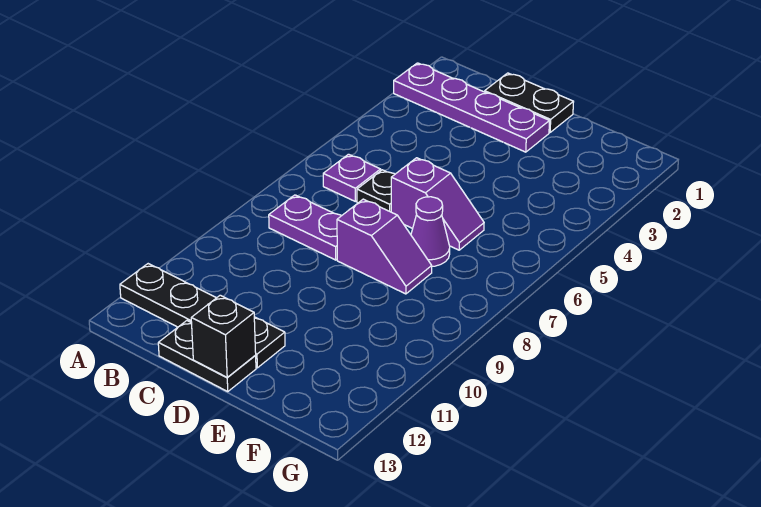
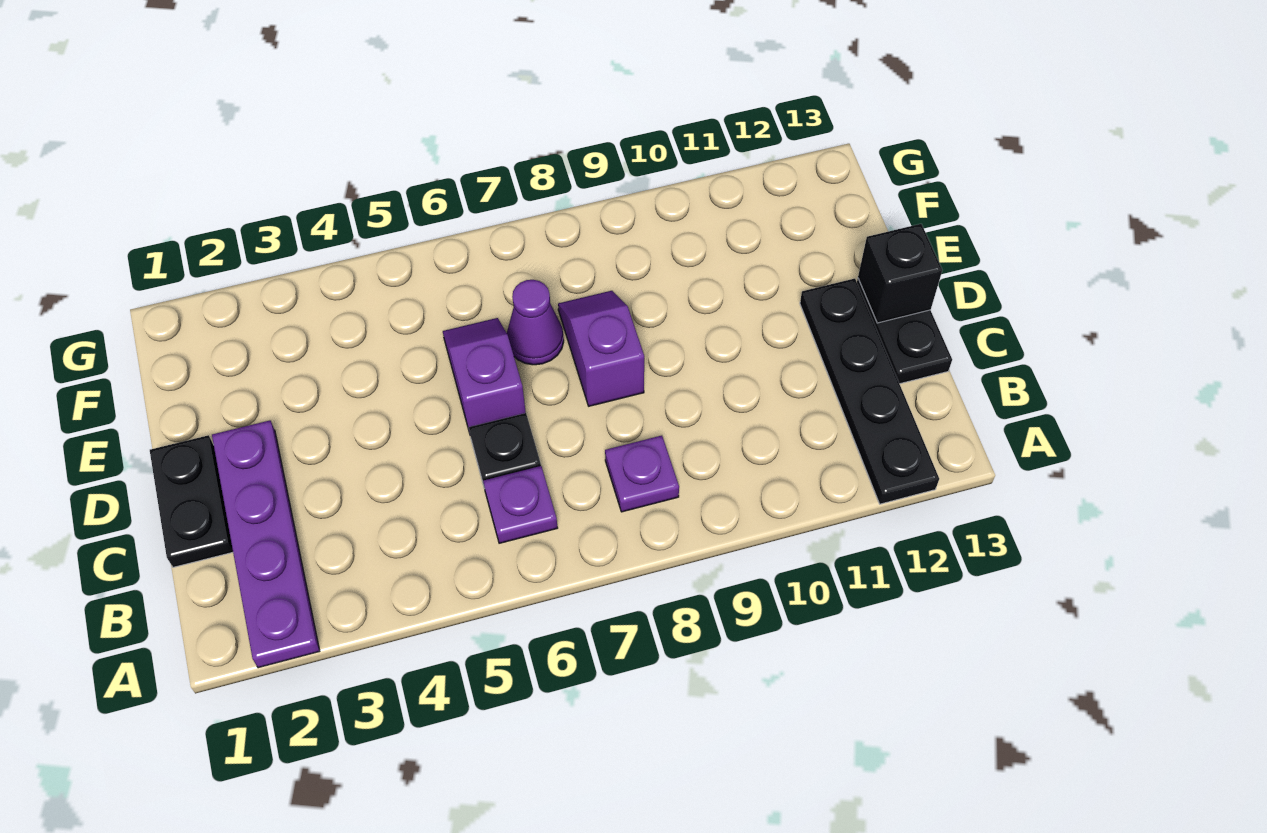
purple 1x2 plate [269,195,341,260] -> purple 1x1 plate [605,436,679,512]

